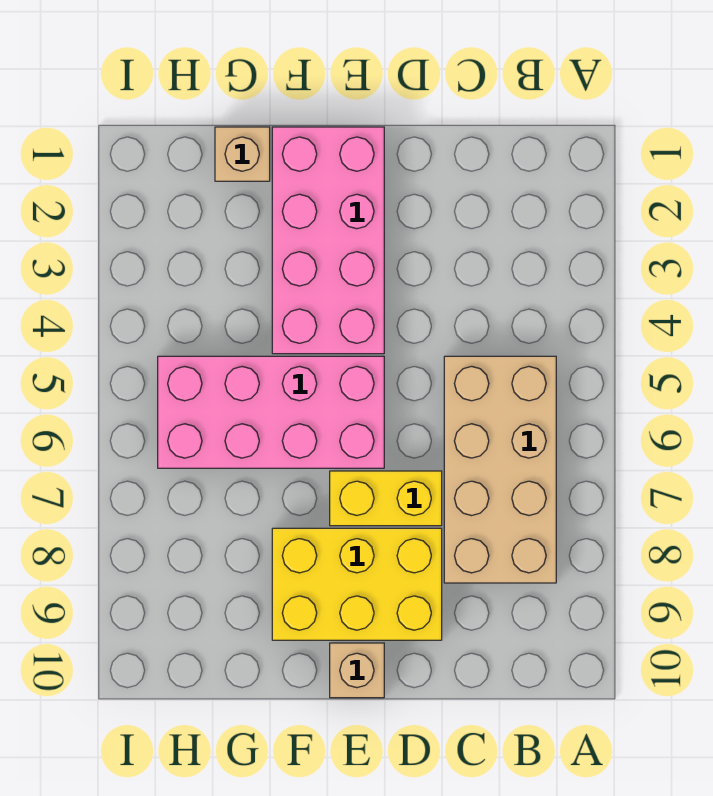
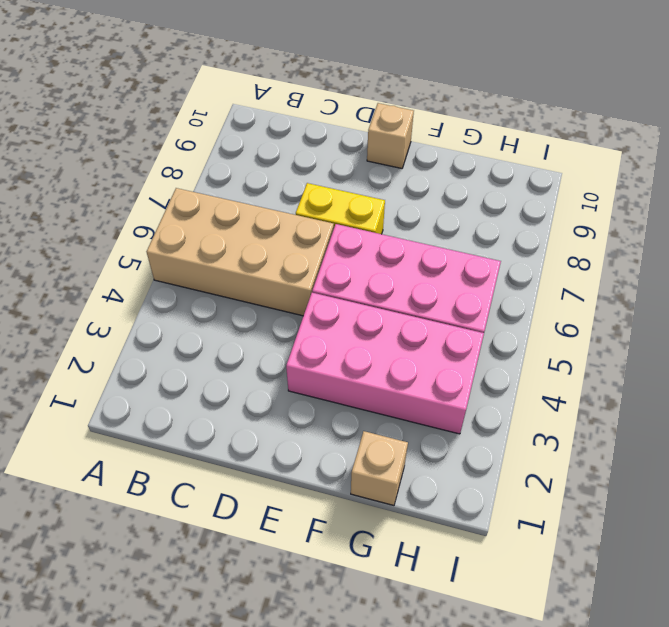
tan 2x4 brick [444,356,556,583] -> tan 2x4 brick turned to [147,188,334,316]
yellow 2x3 brick [272,528,442,640] -> none
pink 2x4 brick [272,127,384,354] -> pink 2x4 brick turned to [286,293,484,434]

